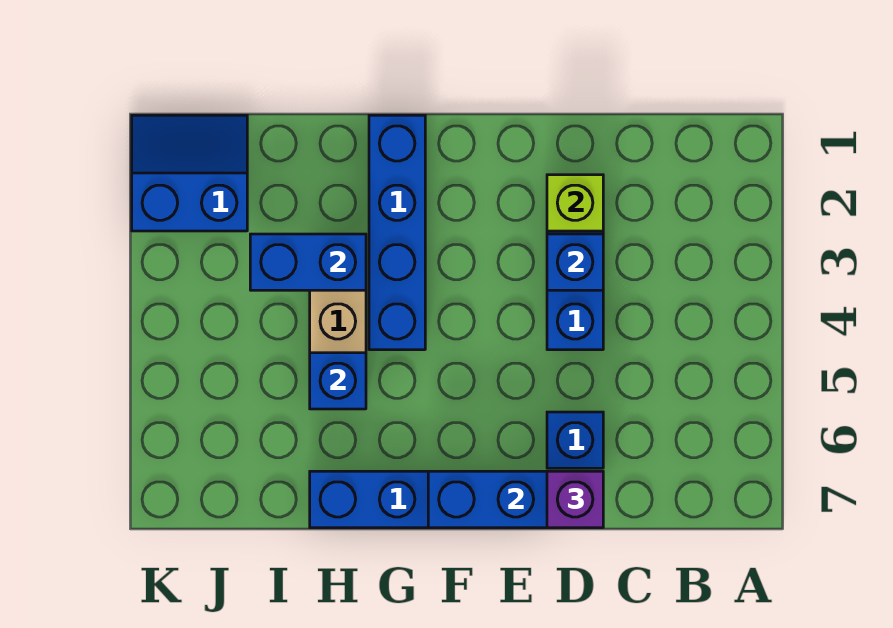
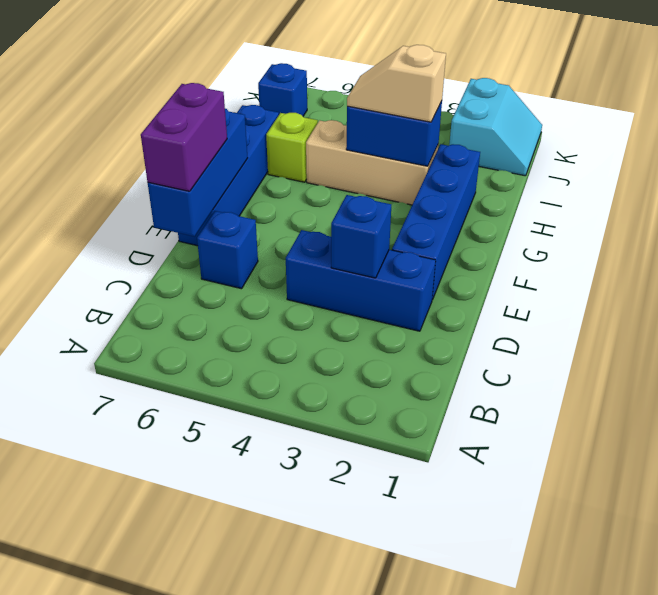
lime 1x1 brick [547,175,603,231] -> lime 1x1 brick moved to [266,113,318,182]
purple 1x1 brick [547,471,603,528] -> purple 1x2 brick [141,83,227,191]
blue 1x4 brick [369,115,425,350] -> blue 1x4 brick turned to [392,144,480,300]
blue 1x2 brick [250,234,366,290] -> blue 1x2 brick turned to [346,101,442,166]
none -> tan 1x2 slope [347,45,446,122]
blue 1x1 brick [310,353,366,409] -> blue 1x1 brick moved to [258,63,307,116]
blue 2x2 slope [132,115,247,231] -> cyan 2x2 slope [449,78,542,176]

